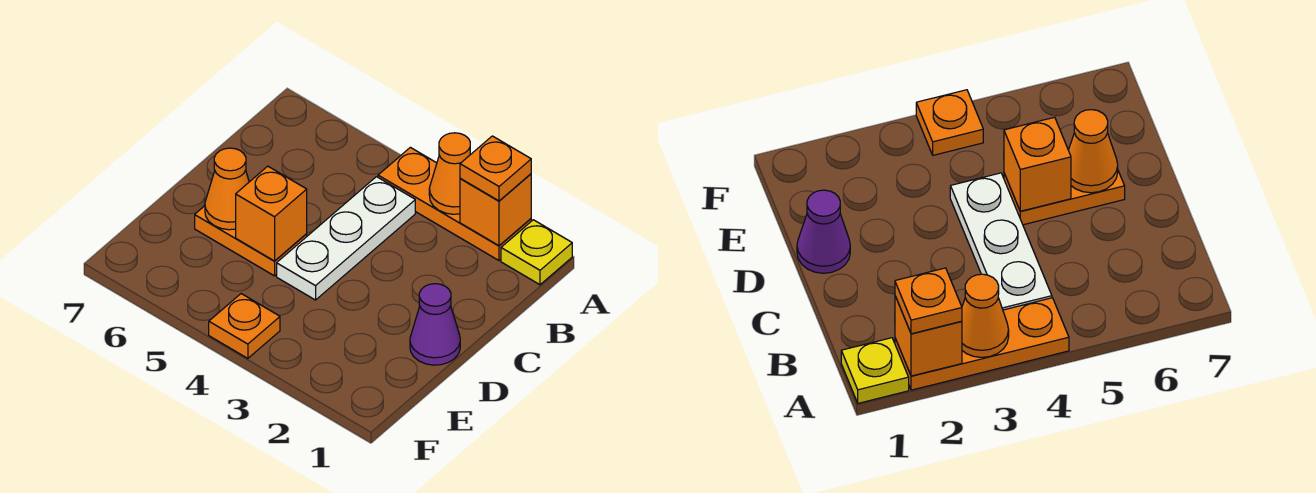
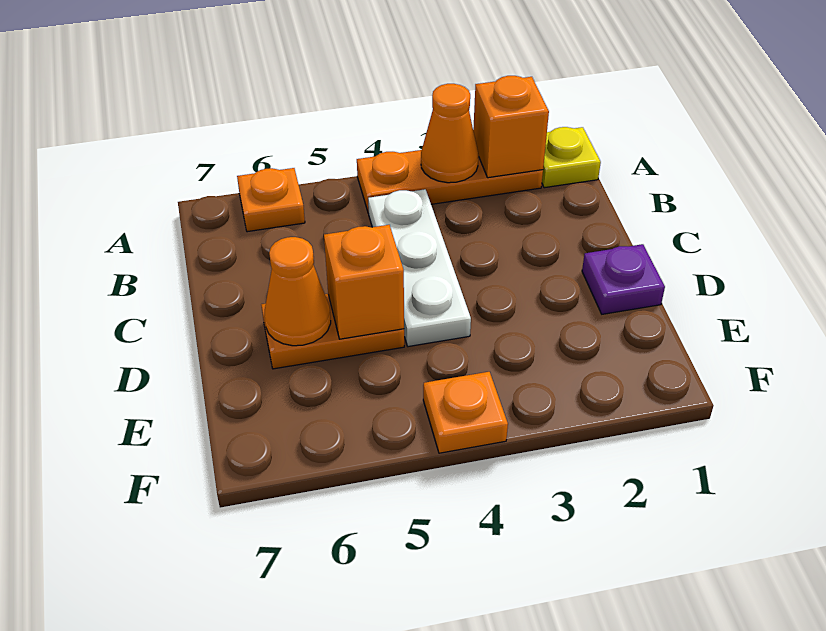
orange 1x1 plate [460,136,531,201] -> orange 1x1 plate moved to [237,168,305,232]
purple 1x1 cone [410,284,460,365] -> purple 1x1 plate [582,244,665,314]

